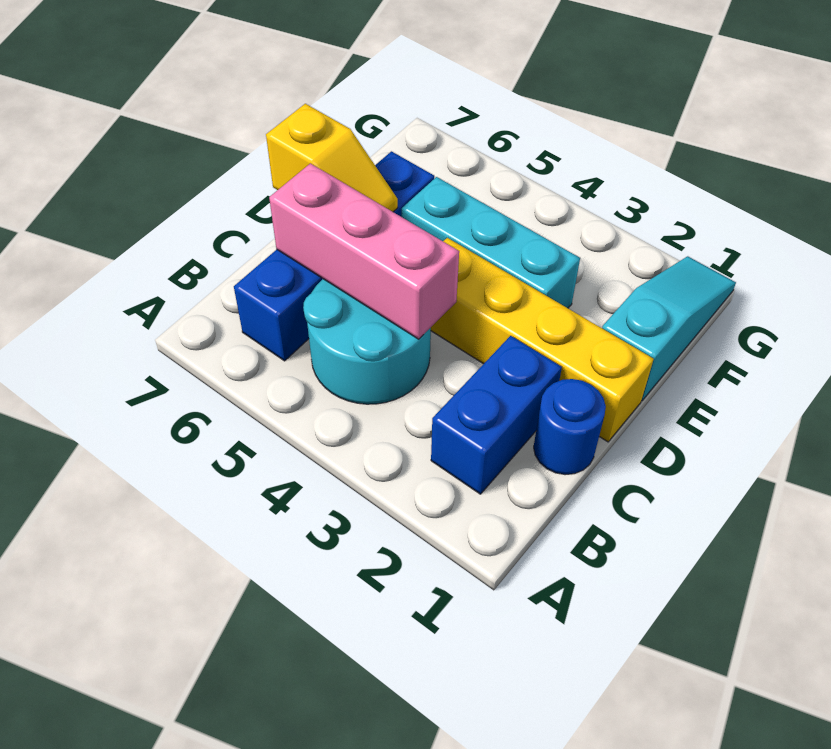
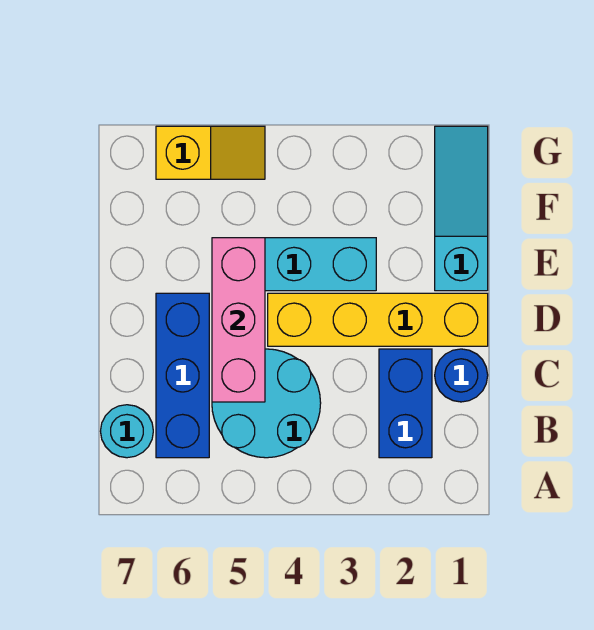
blue 1x4 brick [234,151,434,361] -> blue 1x3 brick [156,293,209,458]
none -> cyan 1x1 round brick [101,405,153,458]
pink 1x3 brick [269,163,459,339] -> pink 1x3 brick turned to [212,238,265,402]
yellow 1x2 slope [266,104,398,212] -> yellow 1x2 slope moved to [156,126,265,179]

